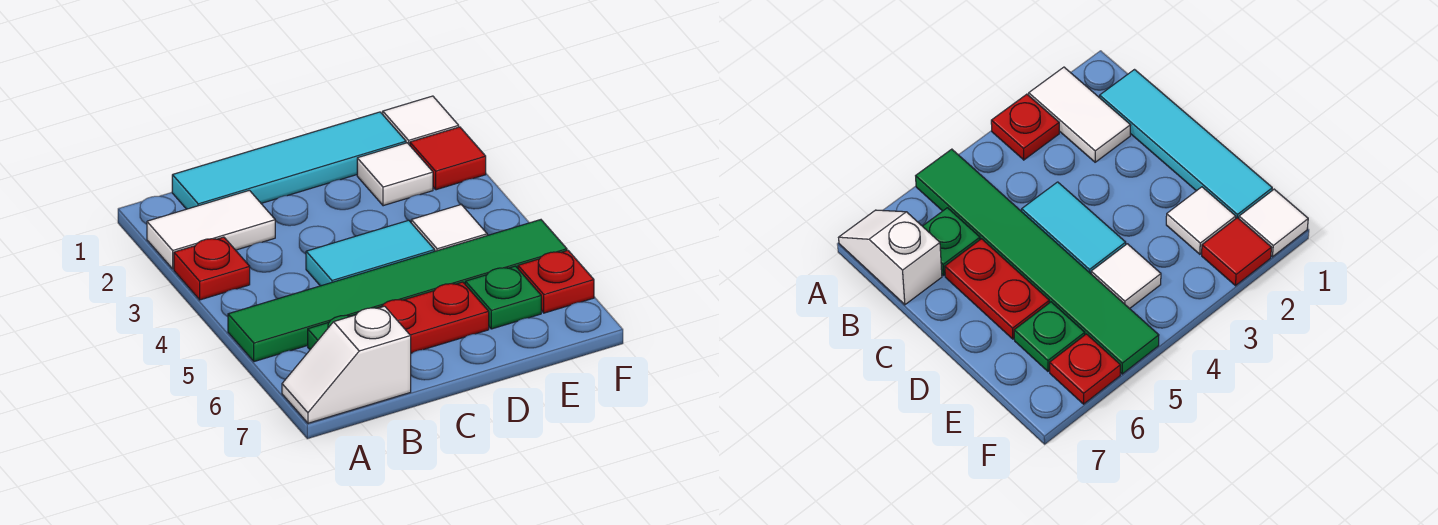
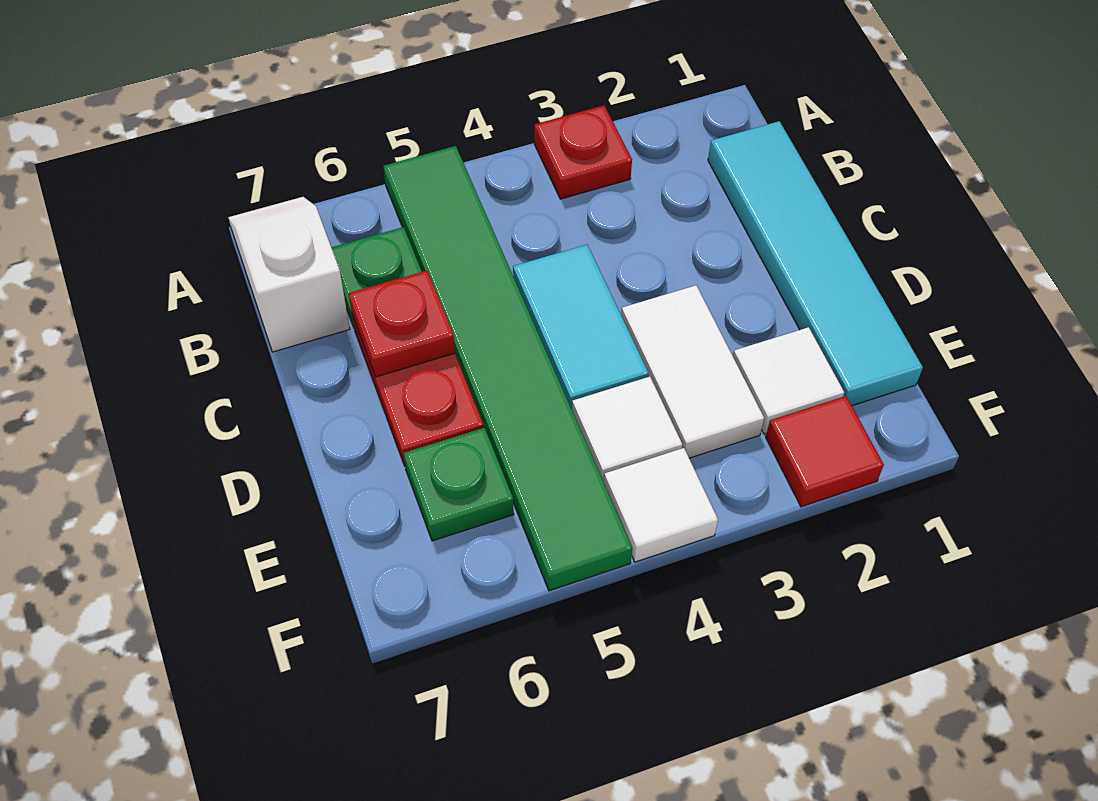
white 1x2 tile [147,190,275,269] -> white 1x2 tile moved to [621,285,764,458]
white 1x1 tile [383,96,459,145] -> white 1x1 tile moved to [604,448,718,562]
red 1x1 plate [518,250,594,313] -> red 1x1 plate moved to [349,271,455,377]

